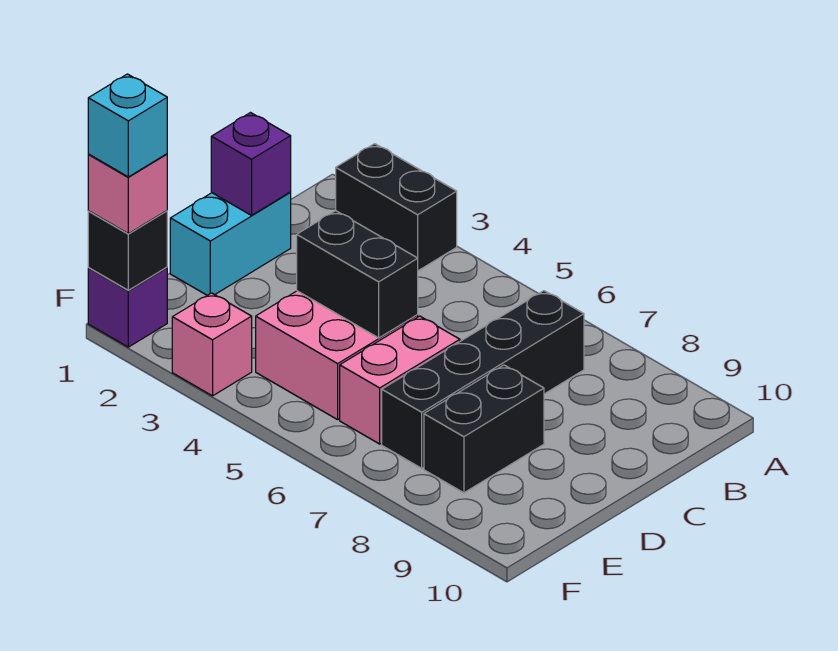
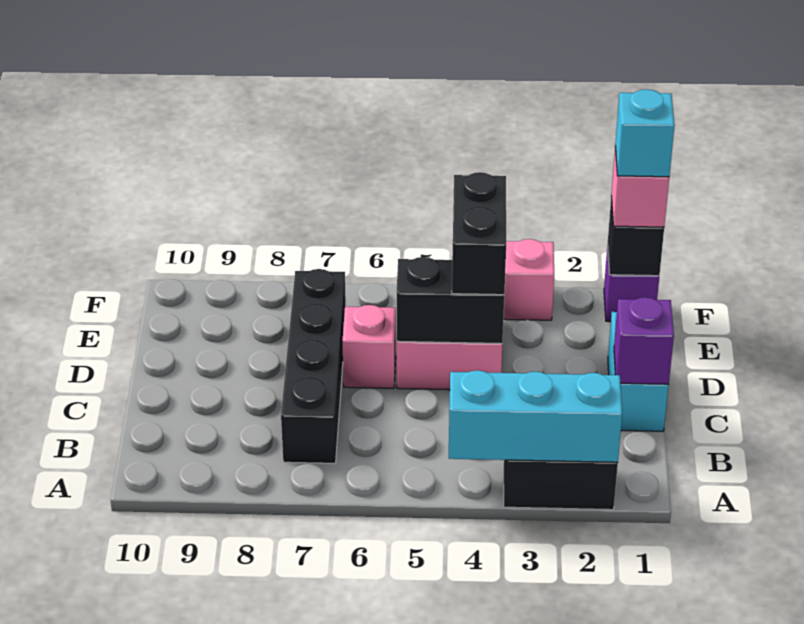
none -> cyan 1x3 brick [449,370,622,462]
pink 1x2 brick [340,316,460,444] -> pink 1x1 brick [342,305,396,388]
black 1x2 brick [424,365,544,493] -> black 1x2 brick moved to [452,172,506,295]

